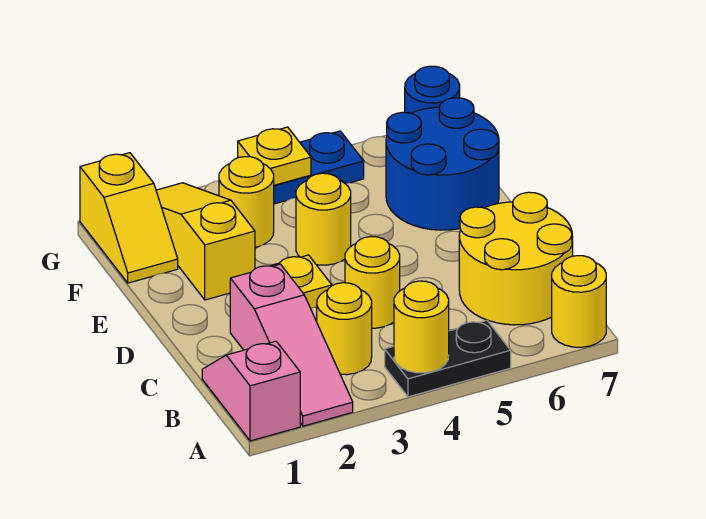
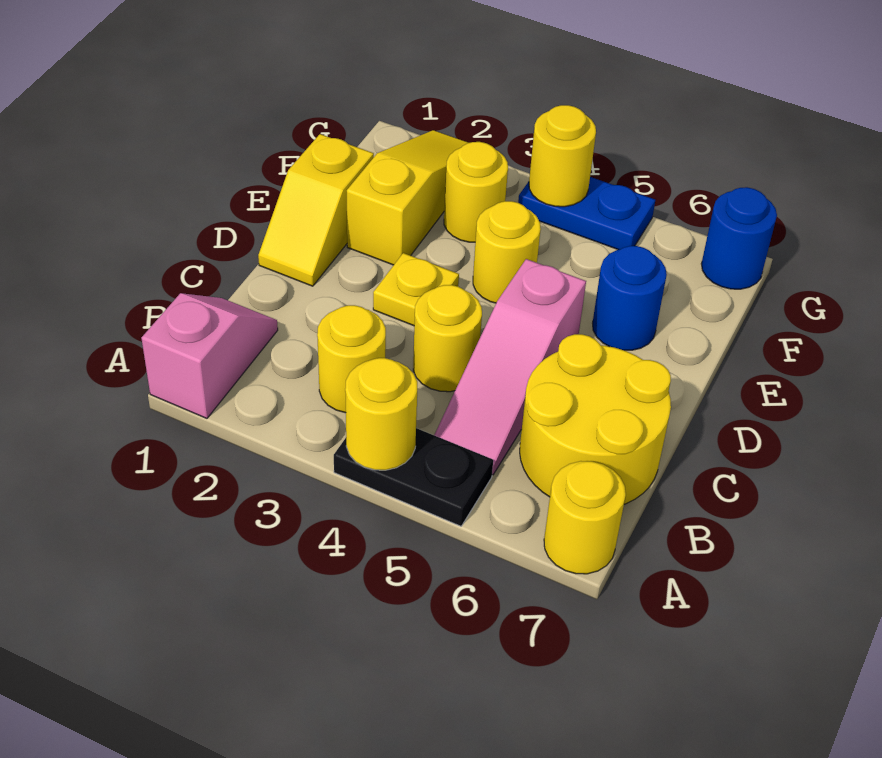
pink 1x3 slope [230,264,353,426] -> pink 1x3 slope moved to [434,259,586,475]
blue 2x2 round brick [386,98,499,230] -> blue 1x1 round brick [593,246,667,350]
yellow 1x2 slope [80,153,178,283] -> yellow 1x2 slope moved to [258,134,374,286]
yellow 1x1 plate [238,127,311,185] -> yellow 1x1 round brick [529,105,596,207]

